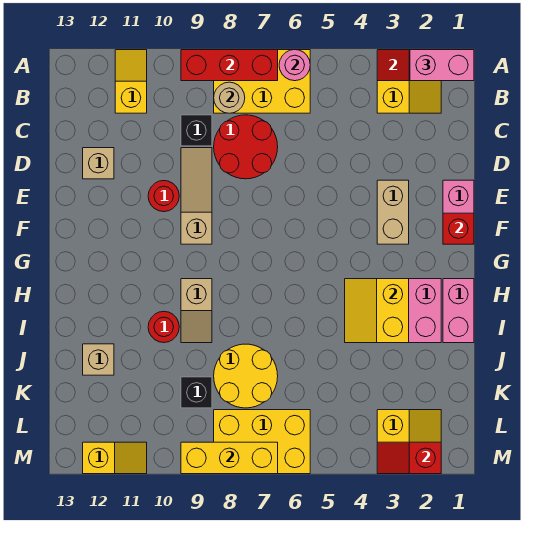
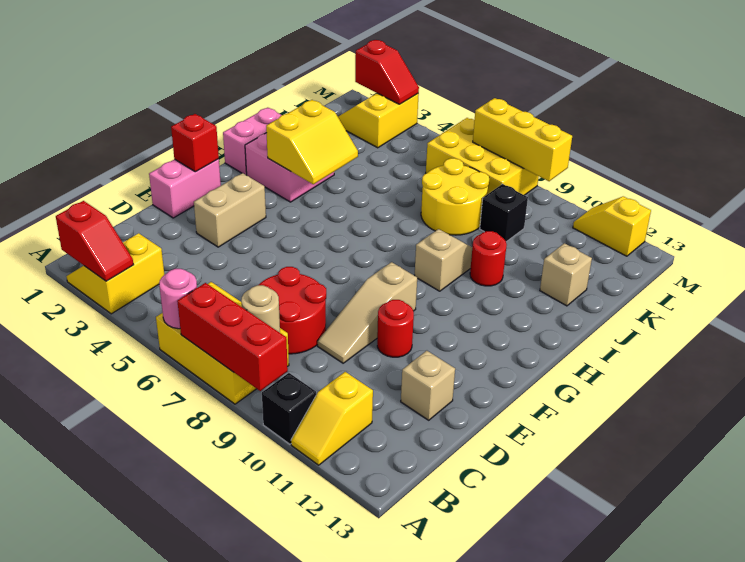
pink 1x2 brick [410,50,474,81] -> none
black 1x1 brick [181,115,212,146] -> black 1x1 brick moved to [262,373,316,444]

